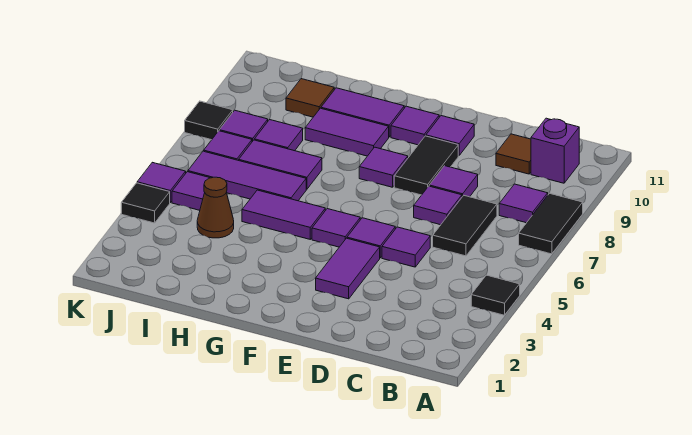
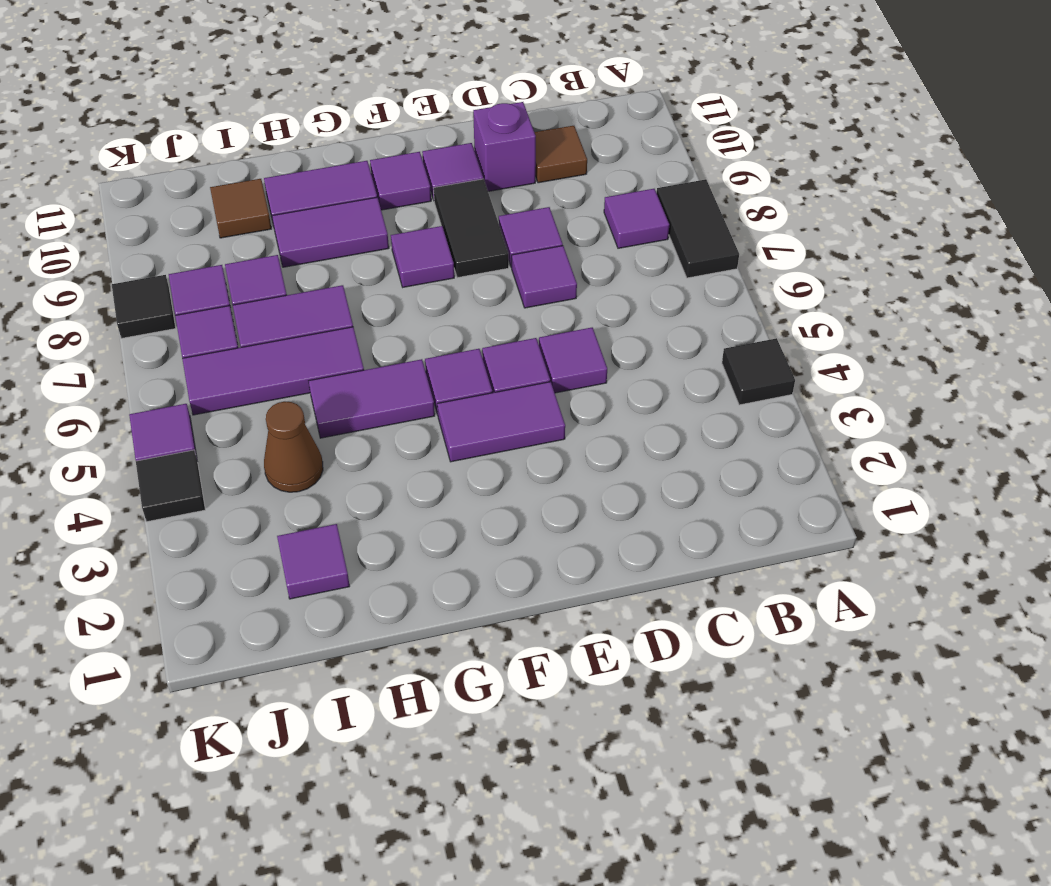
purple 1x1 brick [531,118,579,183] -> purple 1x1 brick moved to [473,102,536,191]
black 1x2 tile [433,196,497,256] -> none
purple 1x2 tile [316,238,380,299] -> purple 1x2 tile turned to [437,382,565,462]
purple 1x1 tile [172,172,209,210] -> purple 1x1 tile moved to [277,524,350,599]

